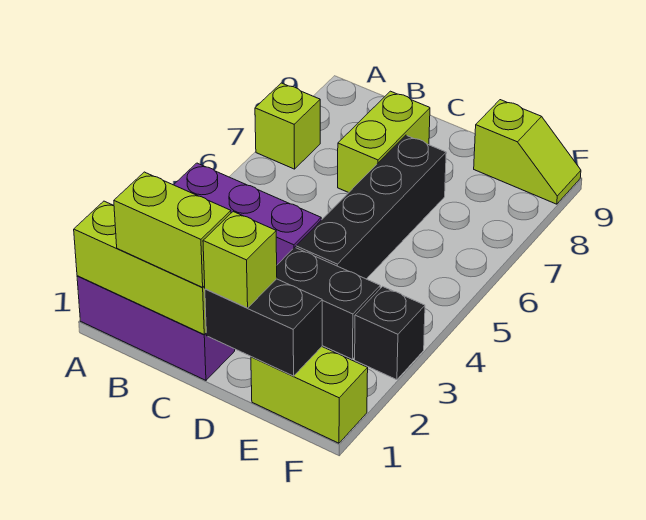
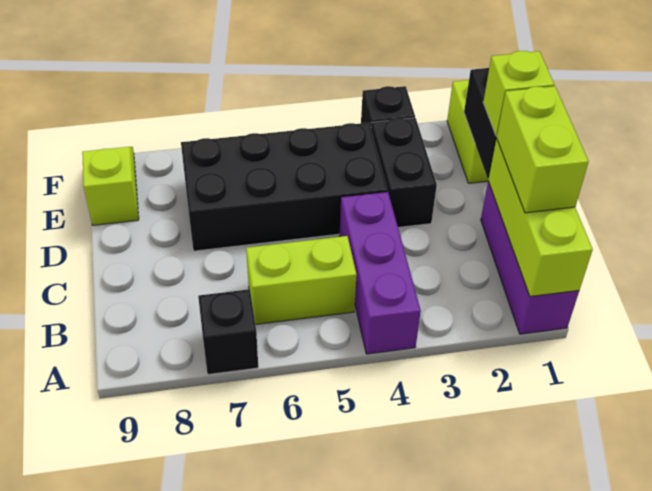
lime 1x1 brick [255,83,320,169] -> black 1x1 brick [198,289,258,375]
lime 1x2 brick [338,91,430,193] -> lime 1x2 brick moved to [246,236,357,324]
black 1x4 brick [296,135,446,279] -> black 2x4 brick [181,123,388,251]

